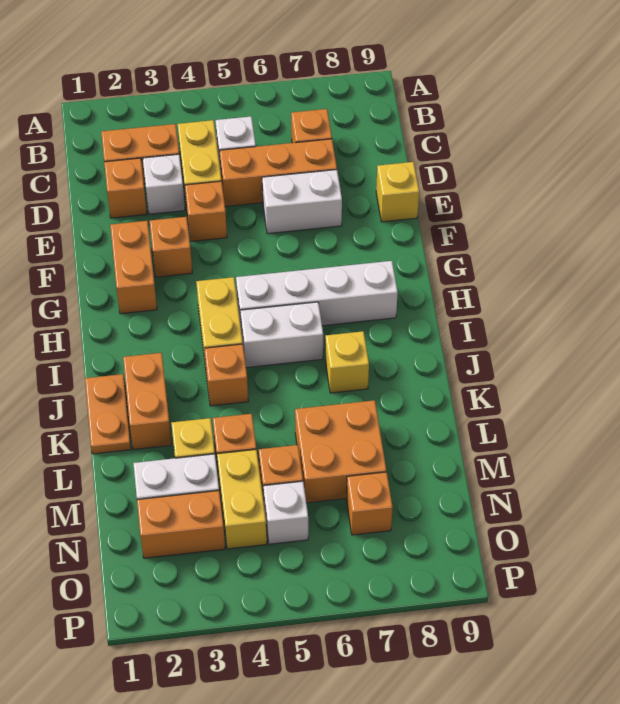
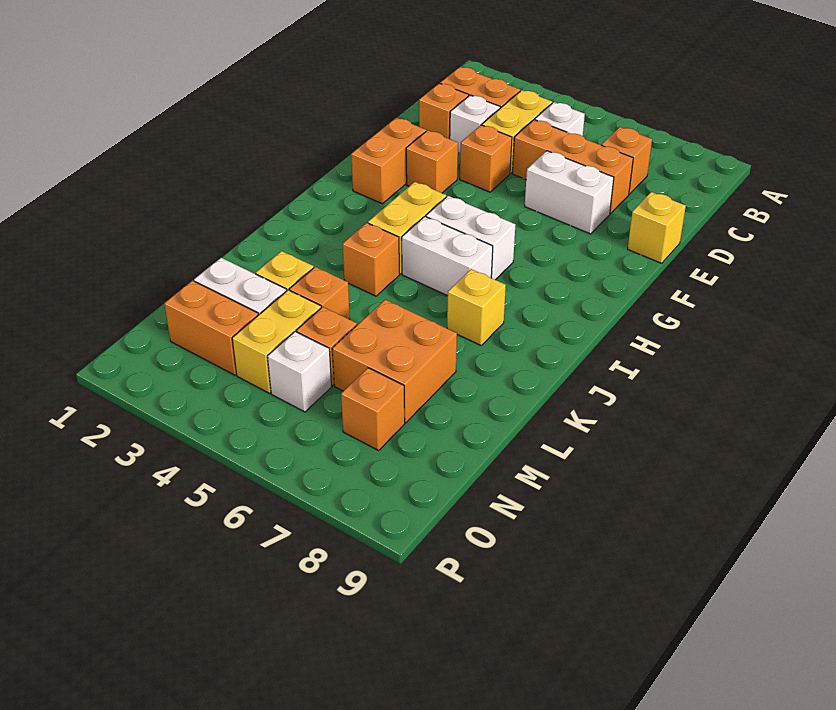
white 1x4 brick [236,261,398,326] -> white 1x2 brick [426,196,515,280]
orange 1x2 plate [85,374,131,454] -> none
orange 1x2 brick [123,353,172,450] -> none

